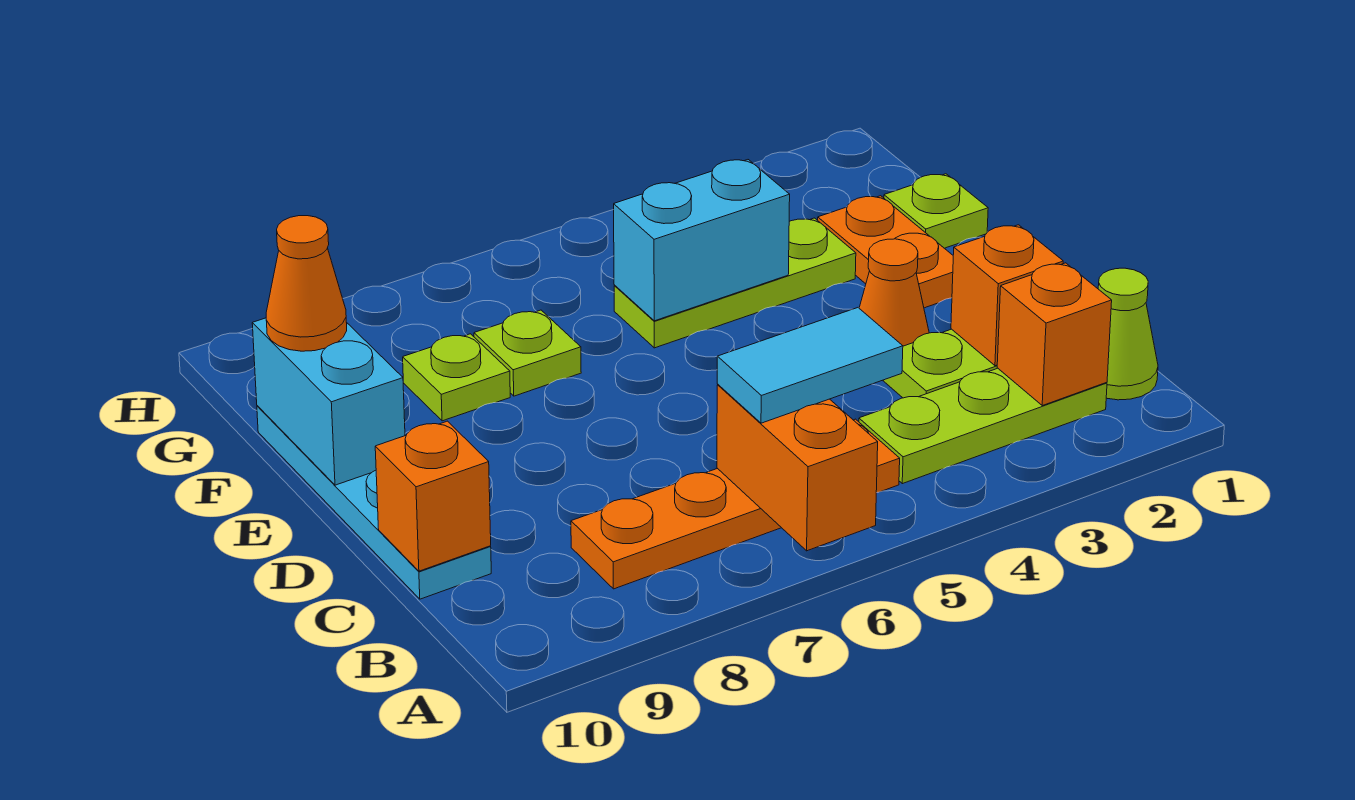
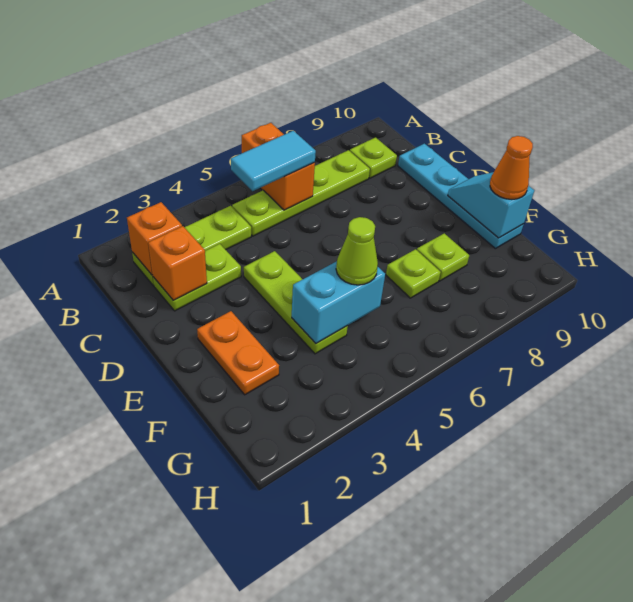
lime 1x1 cone [1098,268,1158,400] -> lime 1x1 cone moved to [336,217,378,285]
orange 1x4 plate [571,419,900,589] -> lime 1x4 plate [232,150,370,236]
orange 1x1 brick [375,421,491,571] -> none
orange 1x1 cone [859,239,929,346] -> none
cyan 1x2 brick [252,318,405,485] -> cyan 1x2 slope [448,172,534,238]
lime 1x1 plate [884,174,988,248] -> lime 1x1 plate moved to [350,138,397,178]
lime 1x3 plate [614,218,856,348] -> lime 1x3 plate turned to [244,251,348,354]

